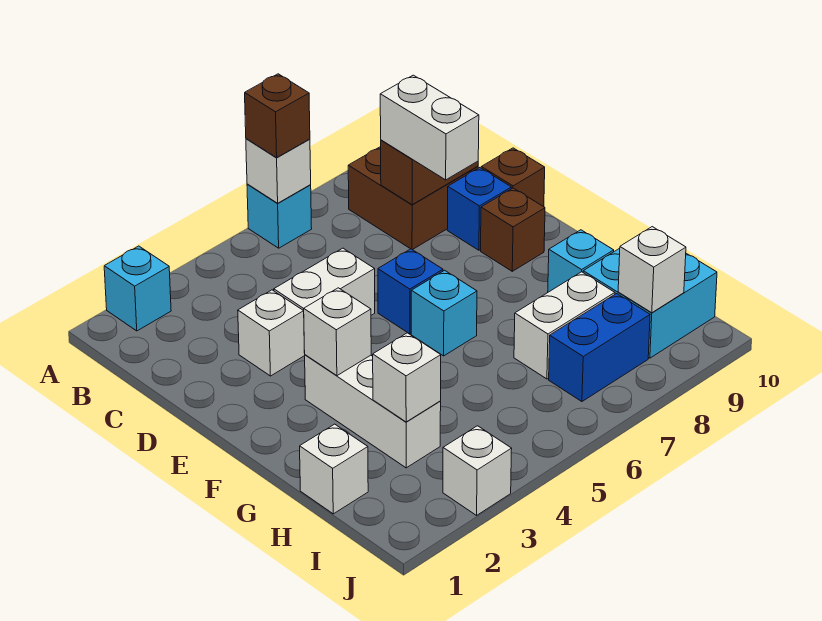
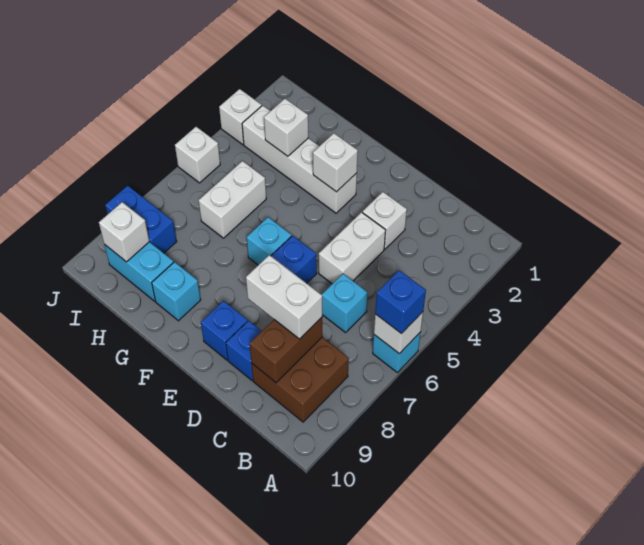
cyan 1x1 brick [104,246,171,331] -> cyan 1x1 brick moved to [322,274,368,332]
brown 1x1 brick [245,74,310,158] -> blue 1x1 brick [375,270,426,333]
brown 1x1 brick [481,148,545,207] -> none
brown 1x1 brick [481,188,545,271] -> blue 1x1 brick [201,301,248,360]
white 1x3 brick [305,355,441,468] -> white 1x4 brick [242,105,357,213]
white 1x1 brick [300,424,368,514] -> white 1x1 brick moved to [175,127,220,183]
white 1x2 brick [514,272,615,379] -> white 1x2 brick moved to [199,161,266,238]
cyan 2x2 brick [583,248,717,358] -> cyan 1x2 brick [104,242,174,301]
blue 1x2 brick [549,294,650,401] -> blue 1x2 brick turned to [105,186,177,253]

